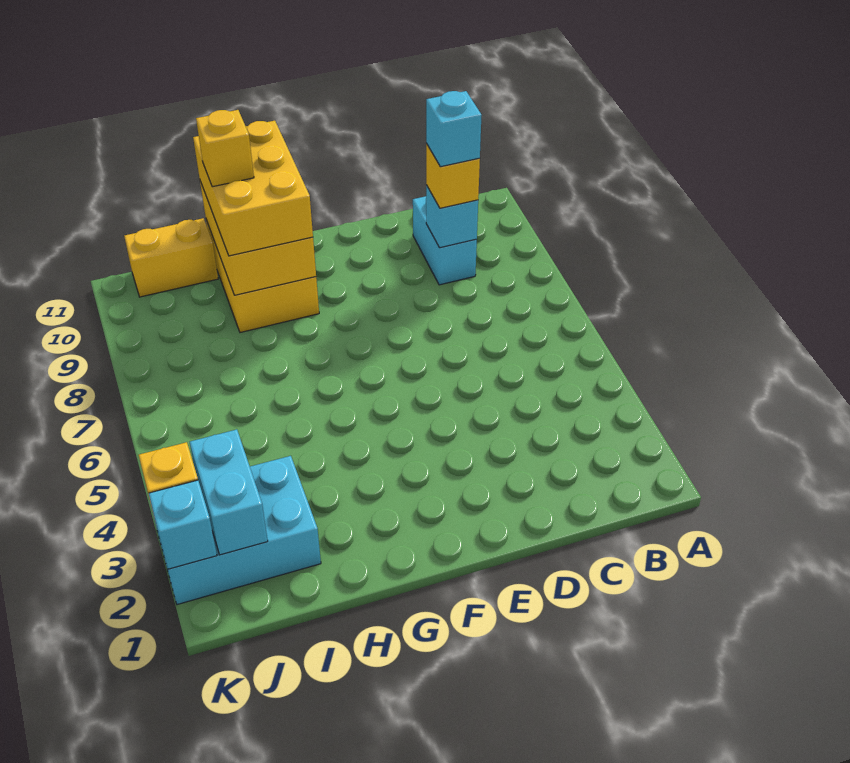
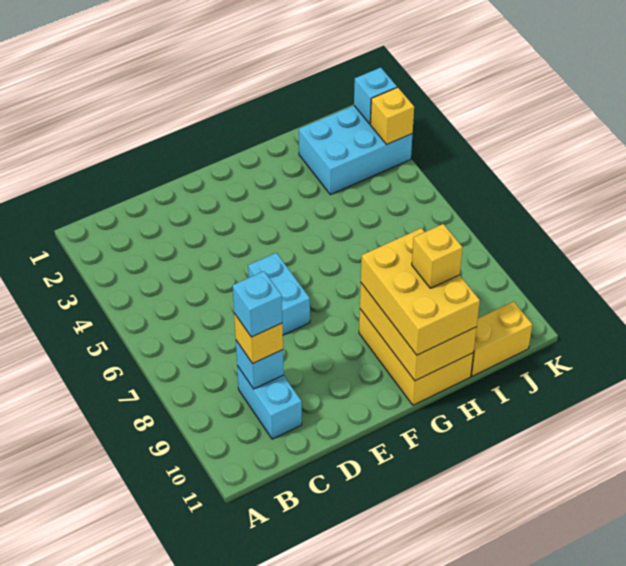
cyan 1x2 brick [190,429,268,555] -> cyan 1x2 brick moved to [248,253,310,335]

